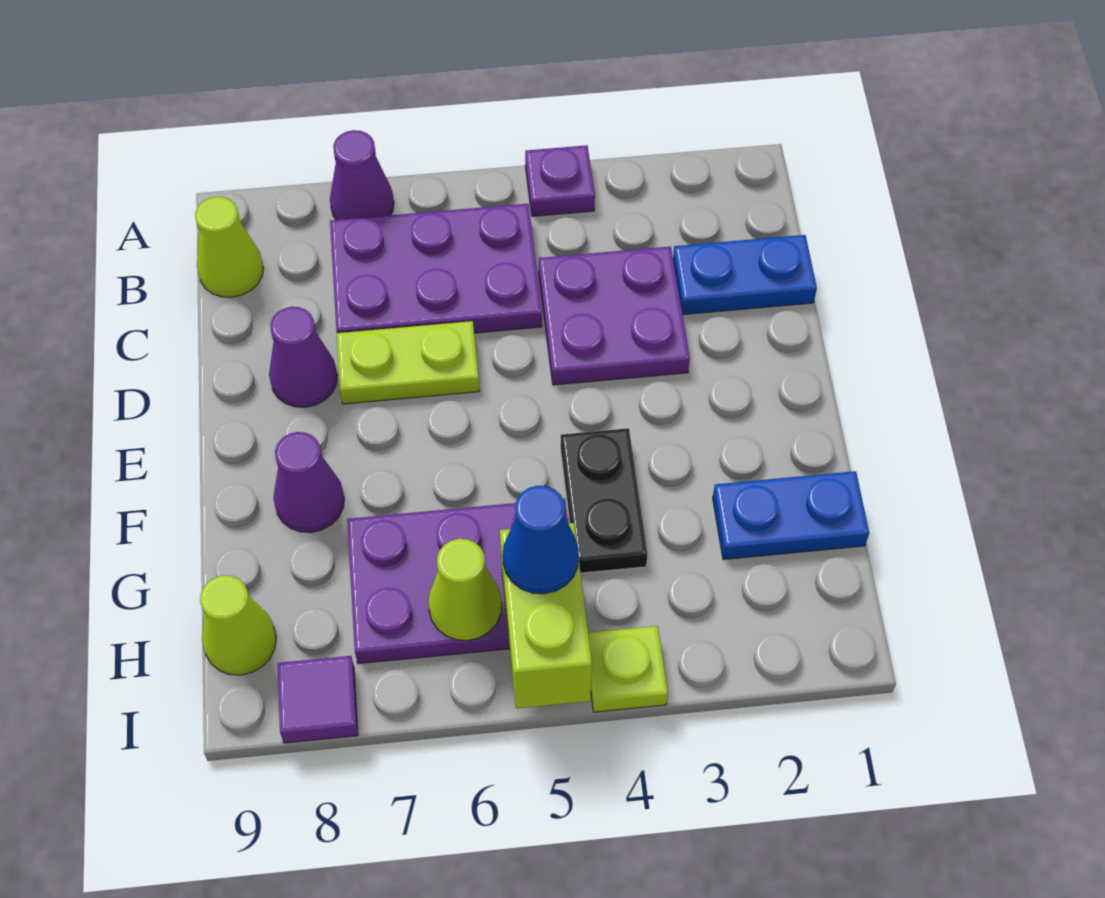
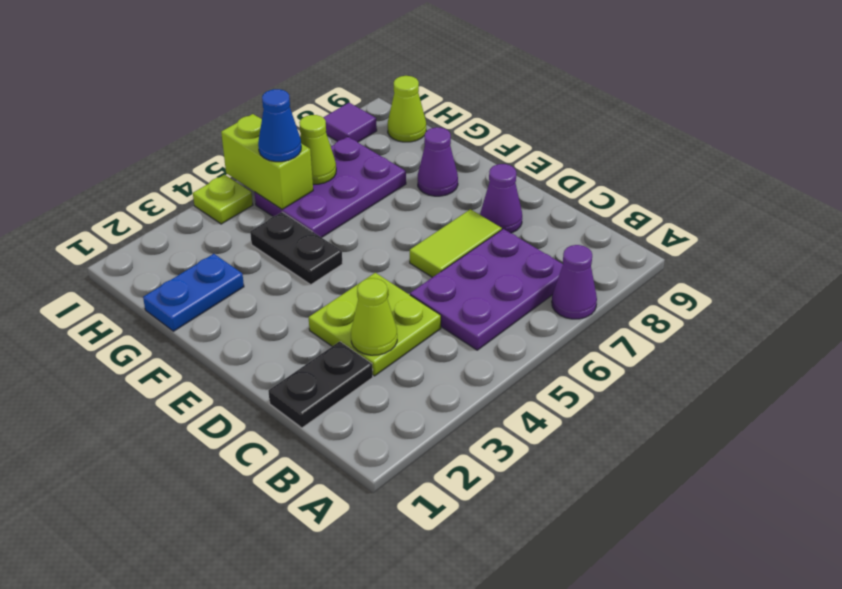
purple 1x1 plate [525,145,595,216] -> none
lime 1x1 cone [195,197,263,297] -> lime 1x1 cone moved to [351,278,397,355]
blue 1x2 plate [673,235,817,315] -> black 1x2 plate [268,341,373,428]
purple 2x2 plate [539,247,690,385] -> lime 2x2 plate [309,273,441,376]
lime 1x2 plate [337,321,479,404] -> lime 1x2 tile [410,209,502,277]

